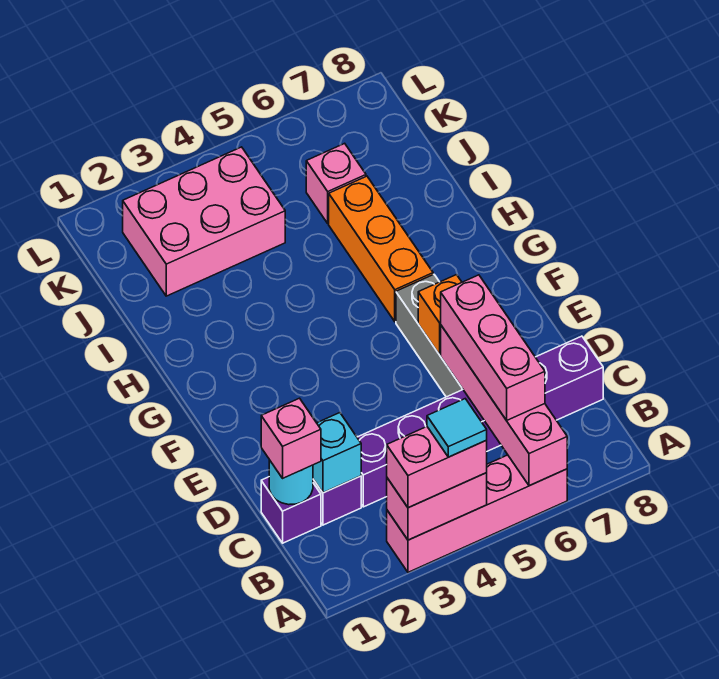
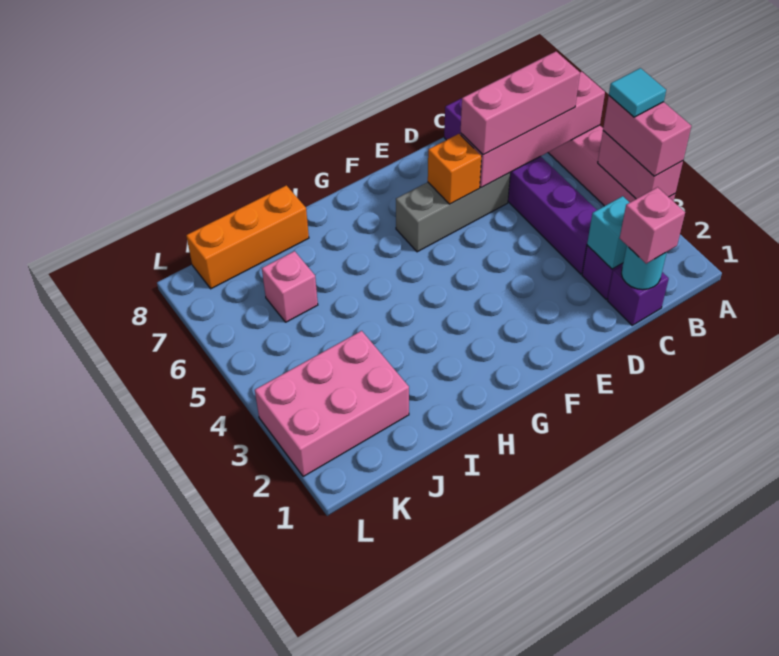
orange 1x3 brick [329,176,433,322] -> orange 1x3 brick moved to [186,185,309,289]
pink 2x3 brick [123,147,285,296] -> pink 2x3 brick turned to [255,331,409,477]

